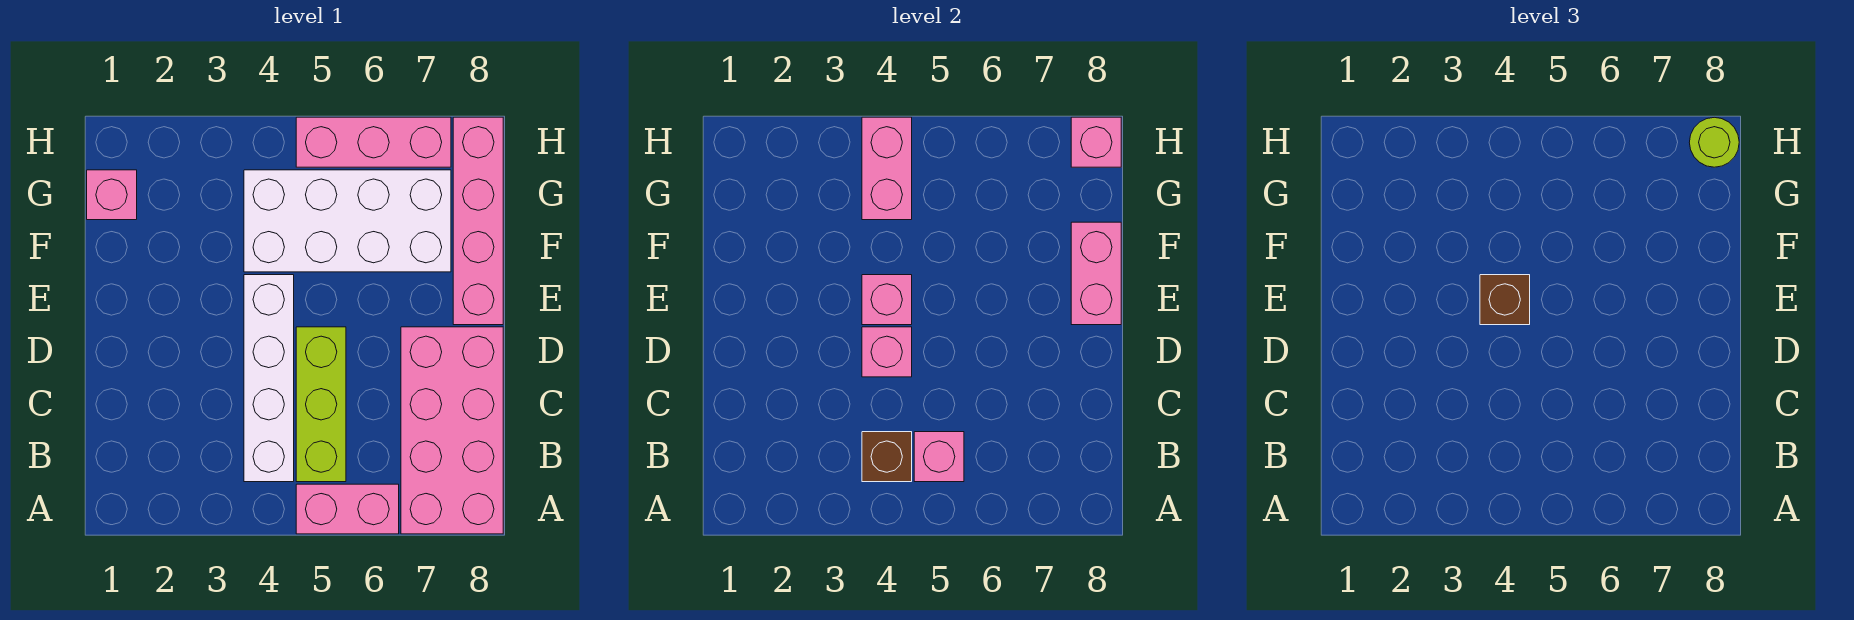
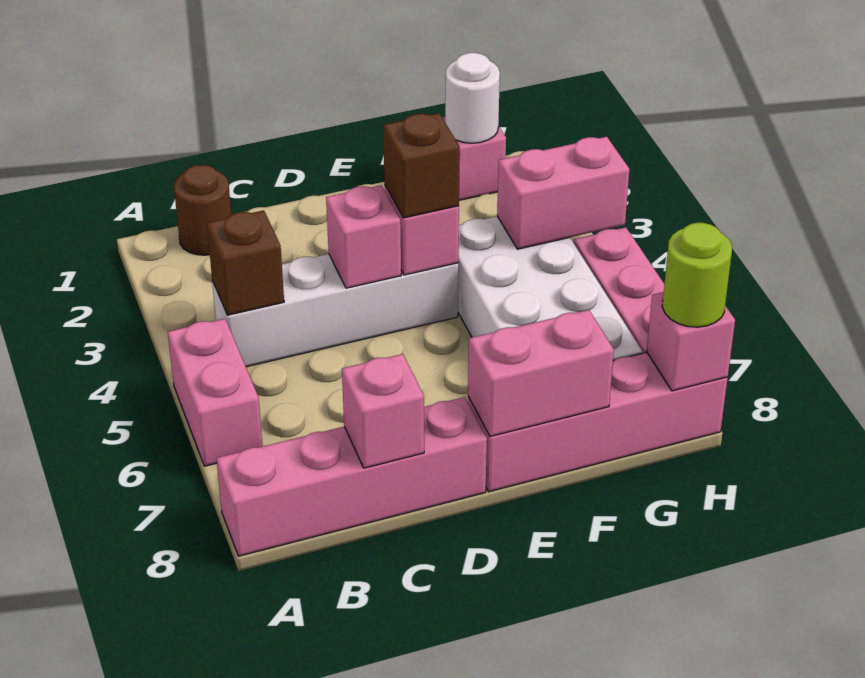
pink 2x4 brick [401,327,503,534] -> pink 1x4 brick [216,397,487,556]
none -> brown 1x1 round brick [174,165,231,255]
lime 1x3 brick [296,327,346,482] -> none
pink 1x1 brick [914,432,964,482] -> pink 1x1 brick moved to [342,354,424,468]
none -> white 1x1 round brick [445,53,500,143]

